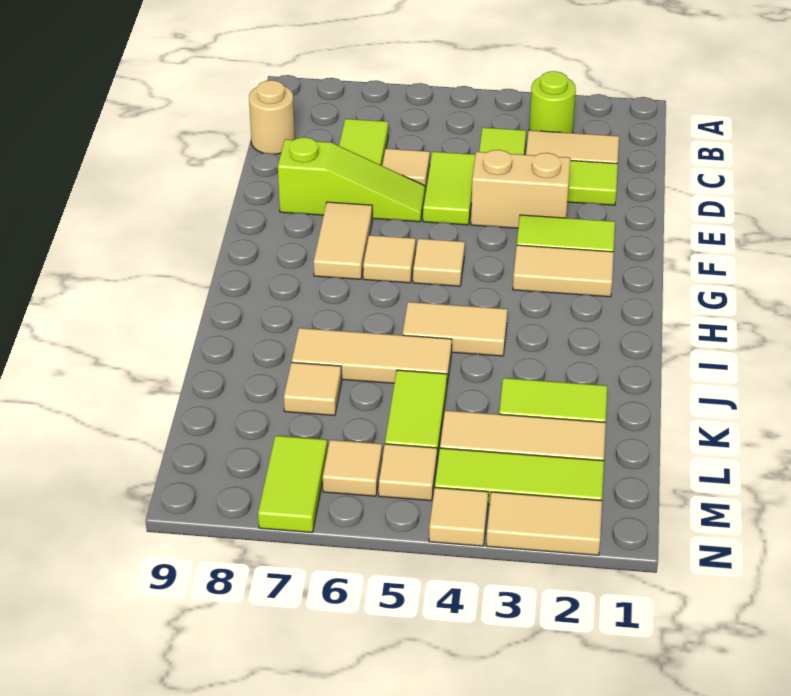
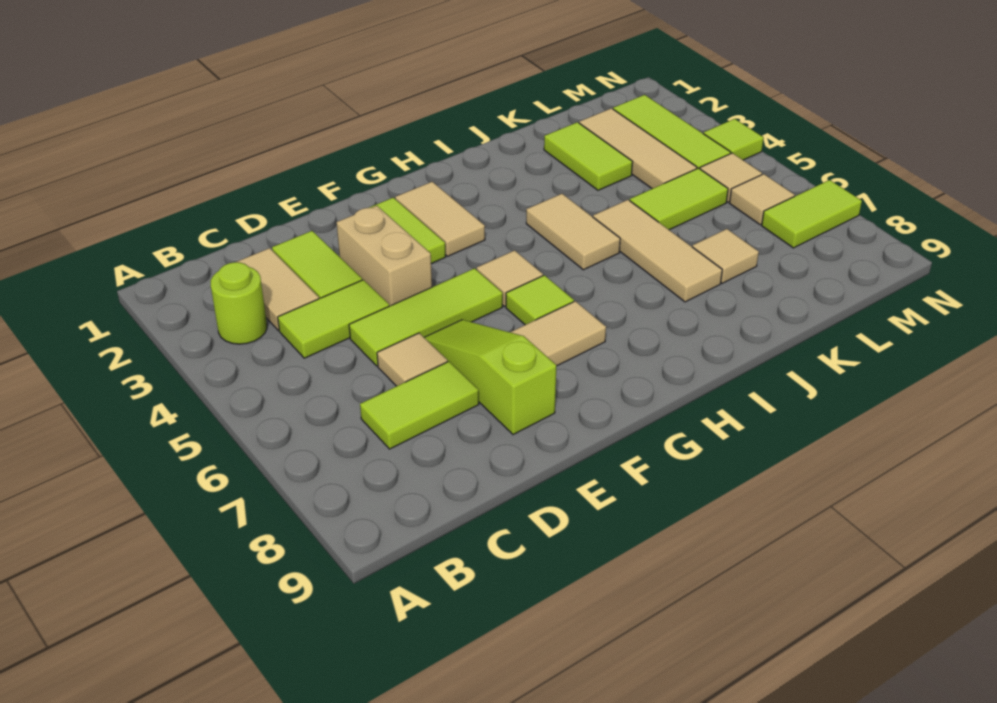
tan 1x1 round brick [249,80,295,154] -> none
lime 1x2 tile [423,152,476,225] -> lime 1x3 tile [349,268,503,366]
tan 1x1 tile [363,235,416,283] -> lime 1x1 tile [506,275,574,325]
tan 1x2 tile [486,492,602,555] -> none
tan 1x1 tile [429,488,488,546] -> lime 1x1 tile [703,119,764,160]

